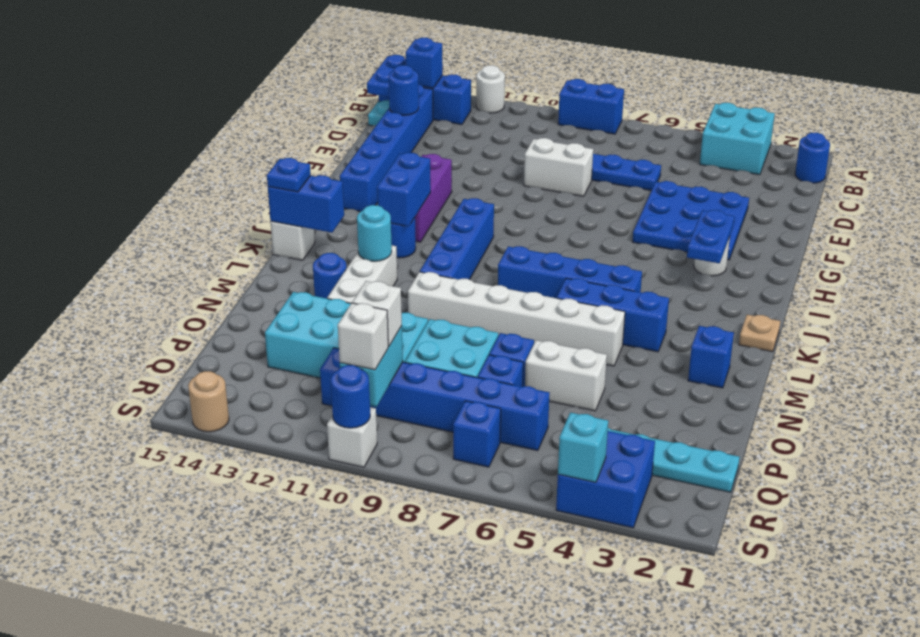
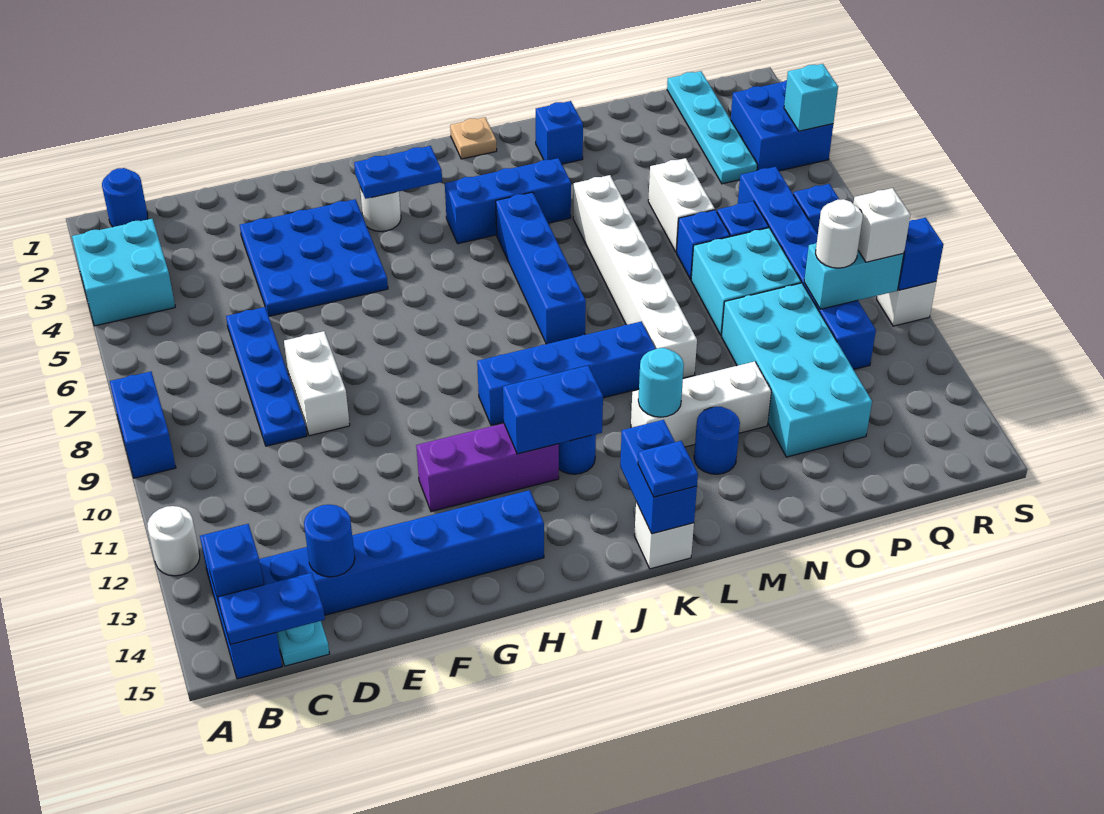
blue 1x3 brick [557,278,669,352] -> blue 1x3 brick turned to [445,158,571,244]
white 1x1 brick [352,281,402,346] -> white 1x1 round brick [815,199,863,268]
blue 1x1 round brick [331,365,370,428] -> blue 1x1 brick [898,218,943,290]
tan 1x1 round brick [188,371,229,432] -> none

